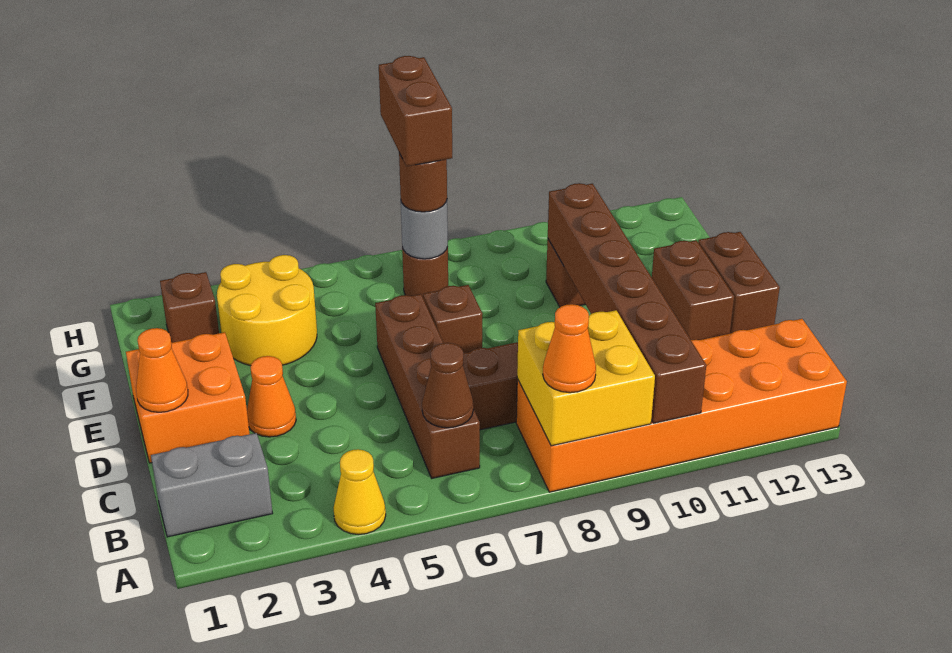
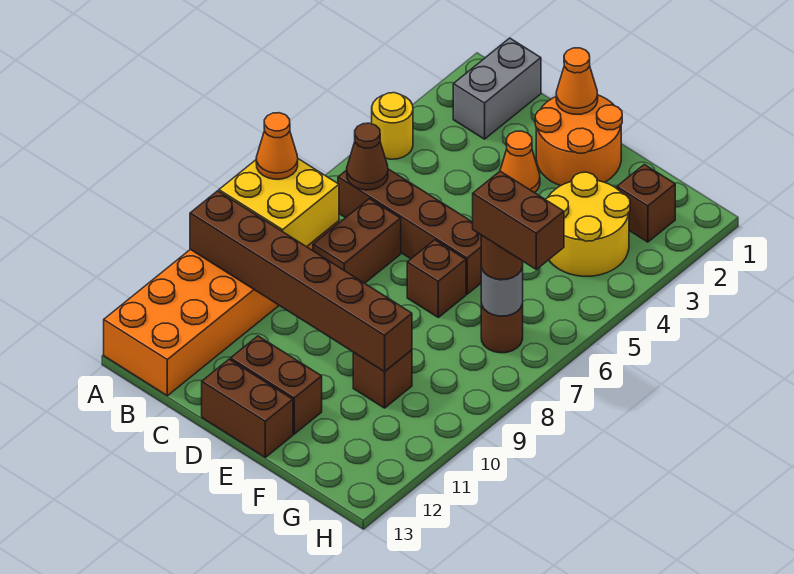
yellow 1x1 cone [334,449,386,535] -> yellow 1x1 round brick [372,93,413,159]
orange 2x2 brick [126,332,249,463] -> orange 2x2 round brick [535,95,622,186]

